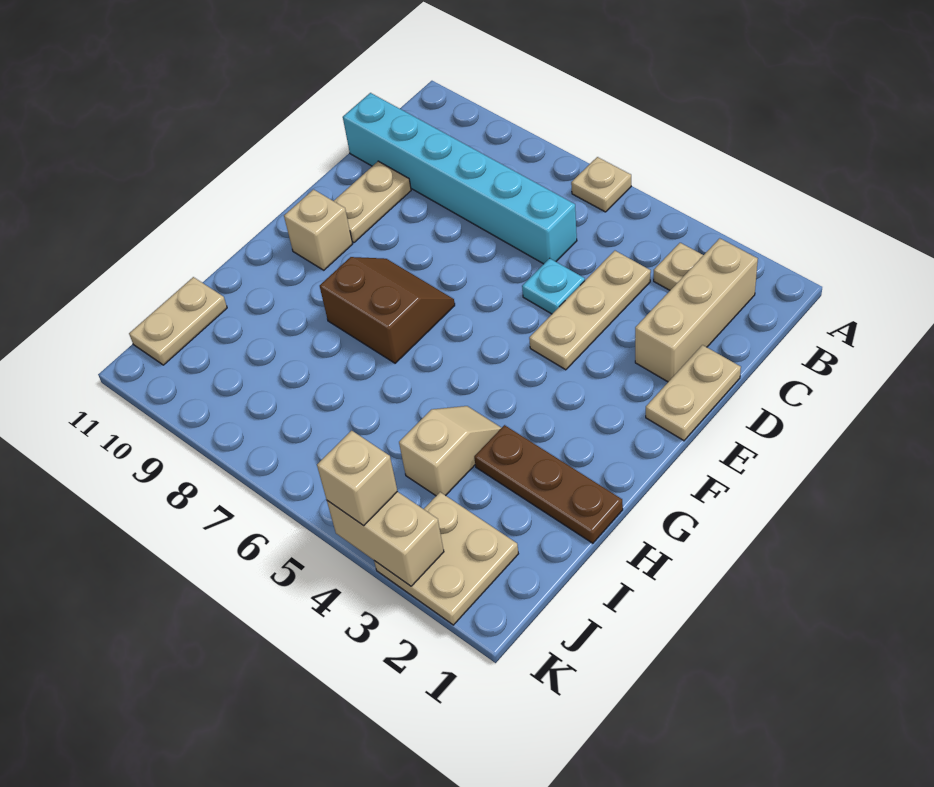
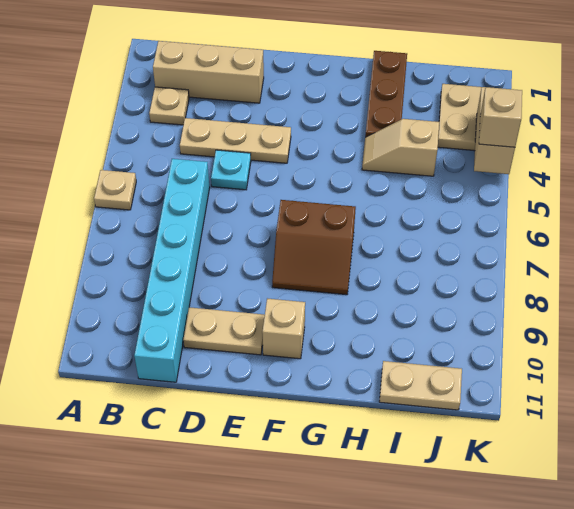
tan 1x2 plate [646,345,741,441] -> none
brown 2x2 slope [320,257,455,363] -> brown 2x2 slope turned to [272,200,356,295]

